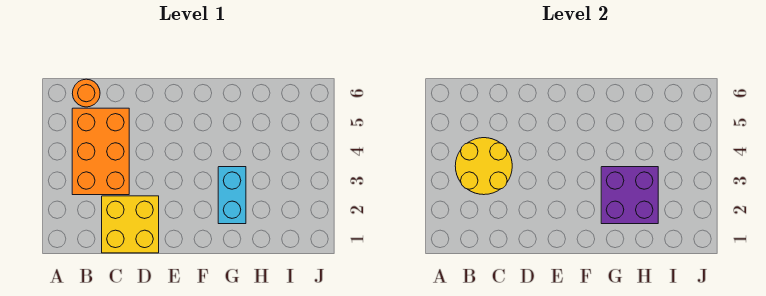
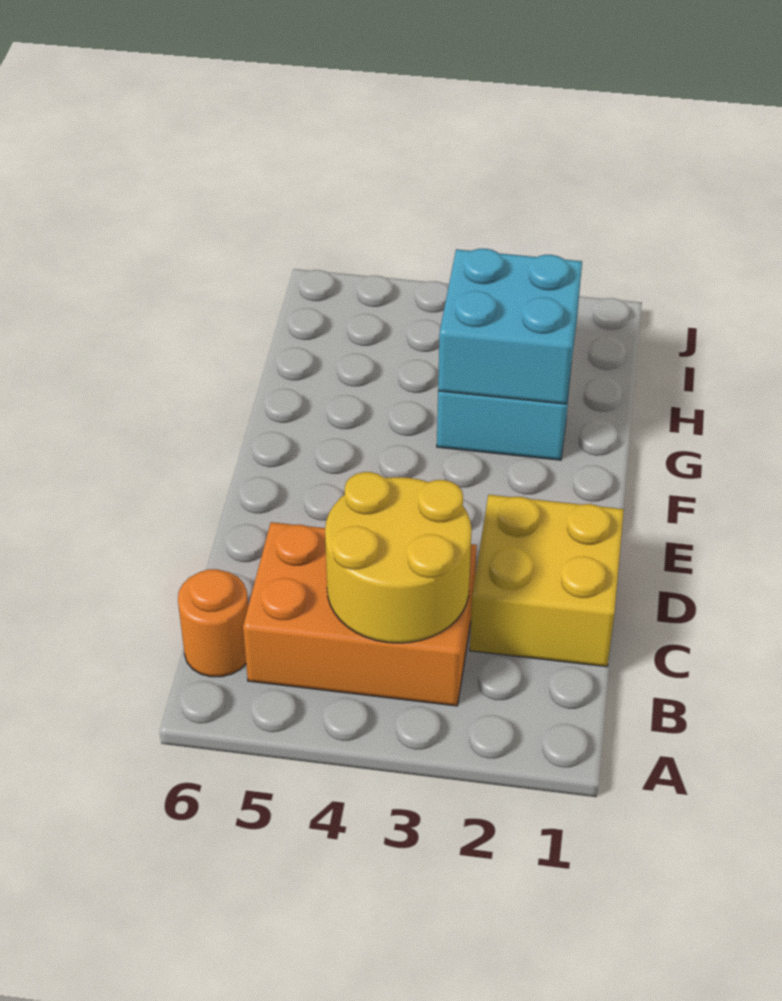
purple 2x2 brick [601,167,658,224] -> cyan 2x2 brick [438,249,582,404]

